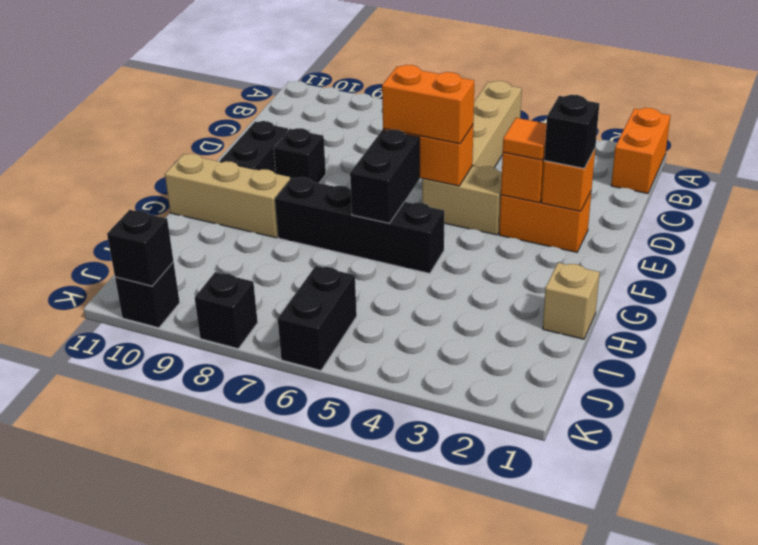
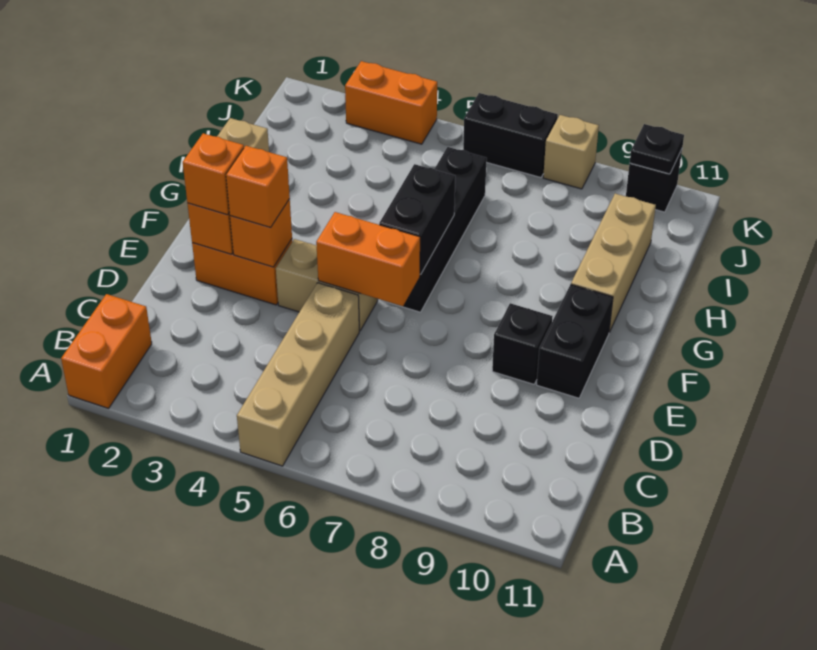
black 1x1 brick [544,95,599,168] -> orange 1x1 brick [183,133,244,215]
orange 1x1 tile [503,118,546,160] -> orange 1x1 brick [226,146,290,227]
orange 1x2 brick [382,65,474,144] -> orange 1x2 brick moved to [345,61,437,144]
black 1x4 brick [275,177,444,273] -> black 1x4 brick turned to [381,147,487,312]
tan 1x3 brick [165,154,290,238] -> tan 1x3 brick turned to [571,194,656,332]
black 1x2 brick [278,266,357,370] -> black 1x2 brick turned to [463,93,558,178]
black 1x1 brick [195,272,258,349] -> tan 1x1 brick [543,115,599,189]
black 1x1 brick [107,210,174,286] -> black 1x1 plate [630,124,684,174]

